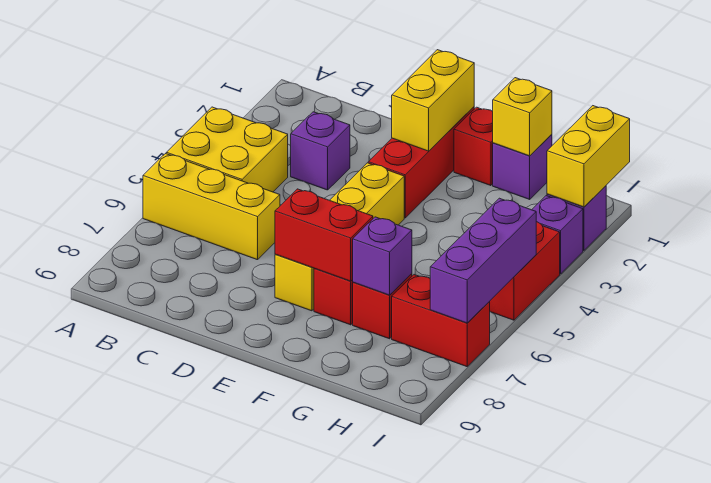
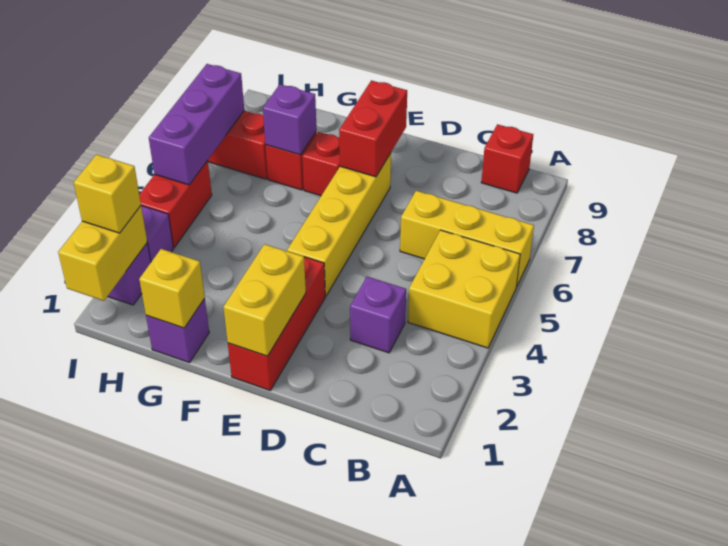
red 1x2 brick [275,189,373,281] -> red 1x2 brick turned to [339,80,407,177]
red 1x1 brick [454,107,493,186] -> red 1x1 brick moved to [481,124,533,193]
none -> yellow 1x1 brick [74,154,141,233]

